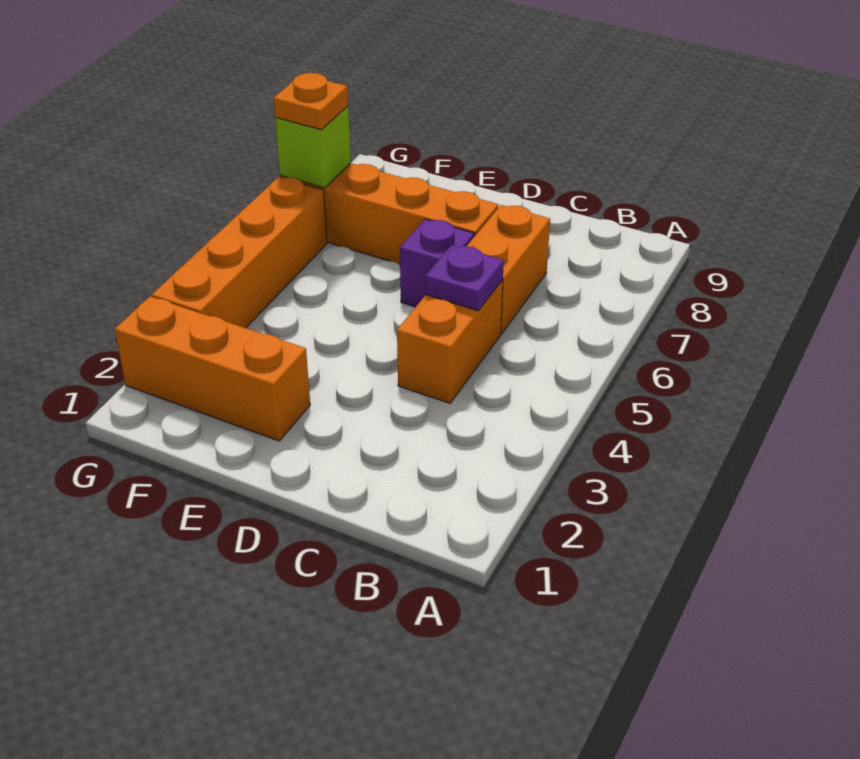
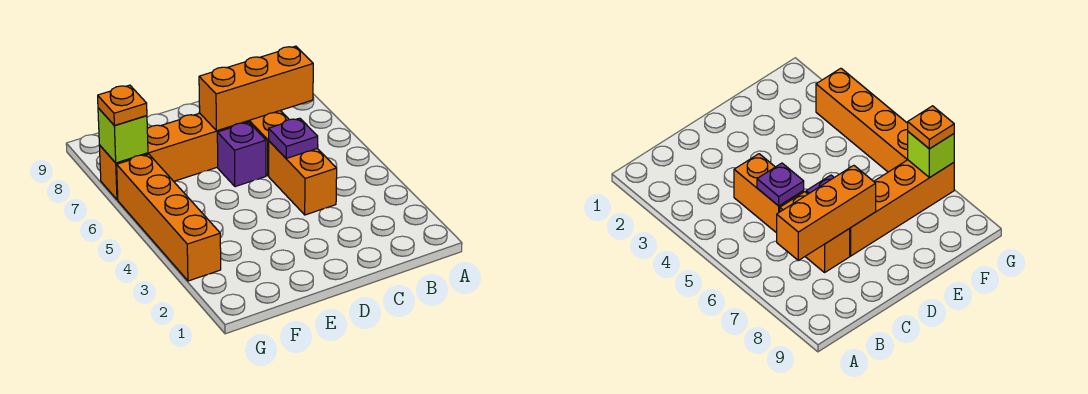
orange 1x3 brick [115,296,310,441] -> orange 1x3 brick moved to [199,46,313,131]

